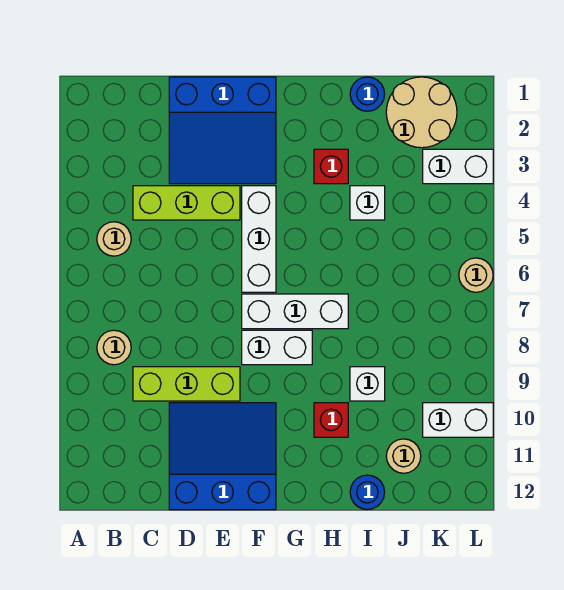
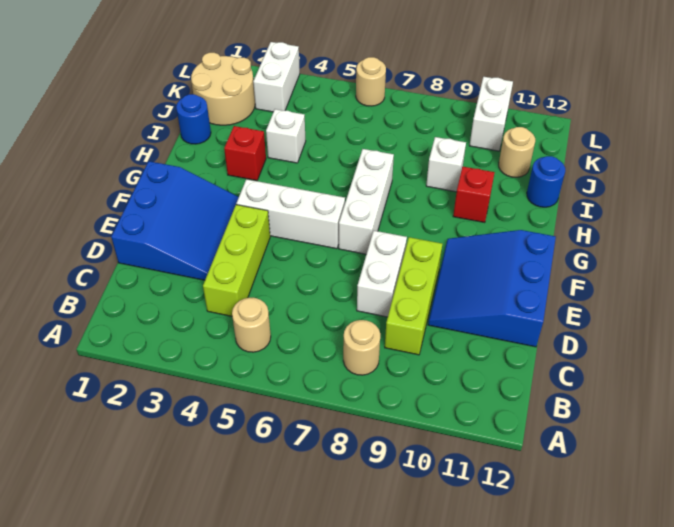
white 1x2 brick [242,330,312,365] -> white 1x2 brick moved to [357,231,407,317]

